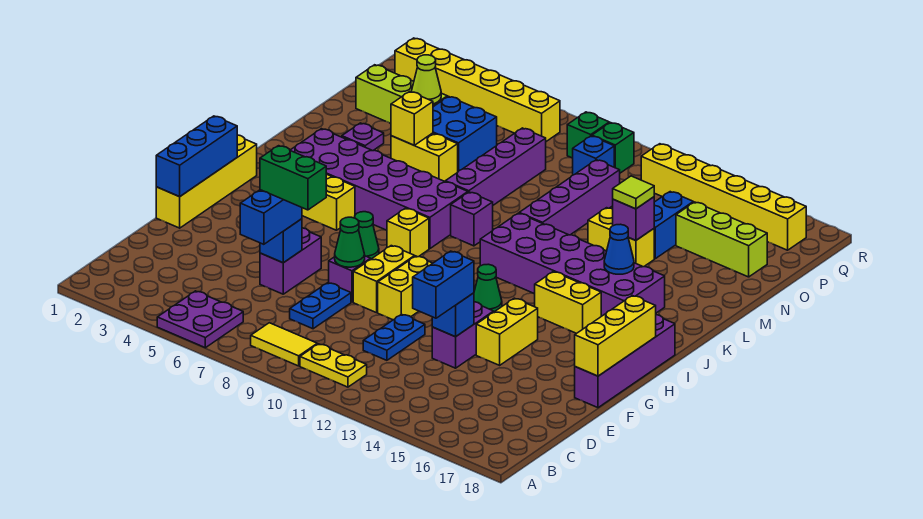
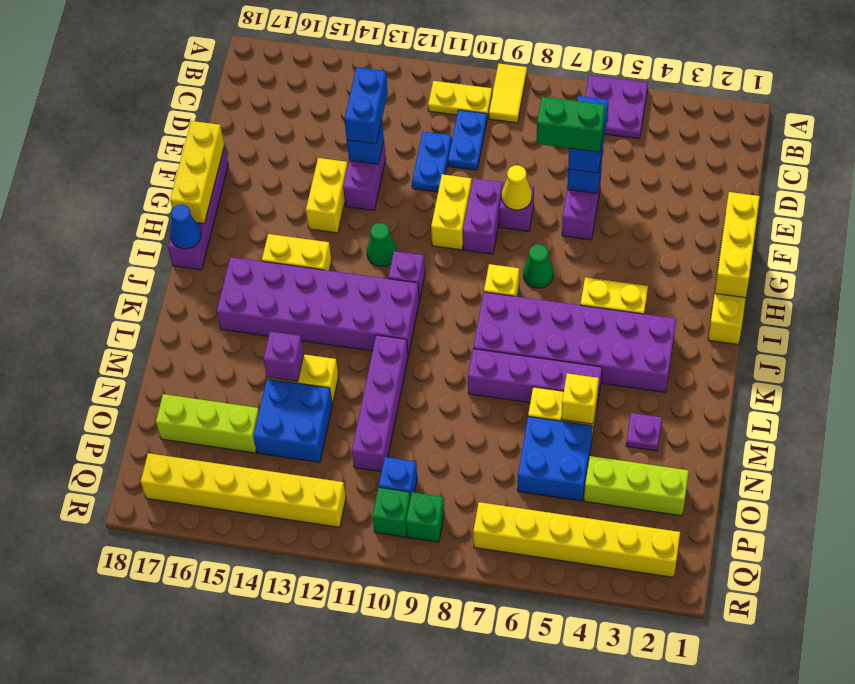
yellow 1x2 tile [251,323,317,366] -> yellow 1x2 tile turned to [489,64,527,123]
blue 1x2 plate [290,283,351,329] -> blue 1x2 plate moved to [448,110,487,170]
blue 1x3 brick [156,116,237,197] -> yellow 1x3 brick [715,192,760,298]
green 1x1 cone [335,217,365,267] -> yellow 1x1 cone [502,165,532,210]
yellow 1x2 brick [353,246,415,313] -> purple 1x2 brick [463,178,503,254]
purple 1x1 brick [451,192,493,246] -> purple 1x1 brick moved to [388,251,425,300]
blue 1x1 cone [604,224,634,274] -> blue 1x1 cone moved to [170,204,201,249]
purple 1x4 brick [445,128,546,205] -> purple 1x4 brick turned to [468,349,602,410]
lime 1x1 tile [613,176,654,209] -> none
blue 1x2 brick [654,192,693,259] -> blue 2x2 brick [253,379,332,462]
lime 1x1 cone [411,55,441,104] -> none

